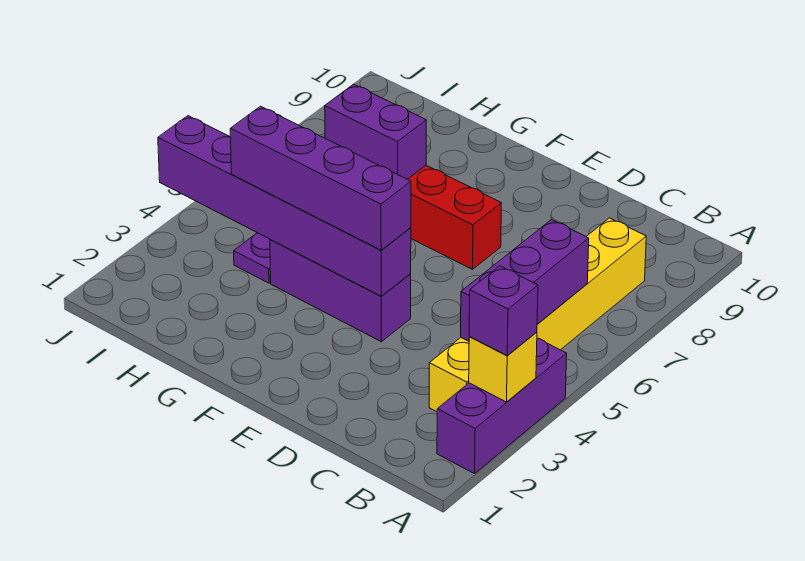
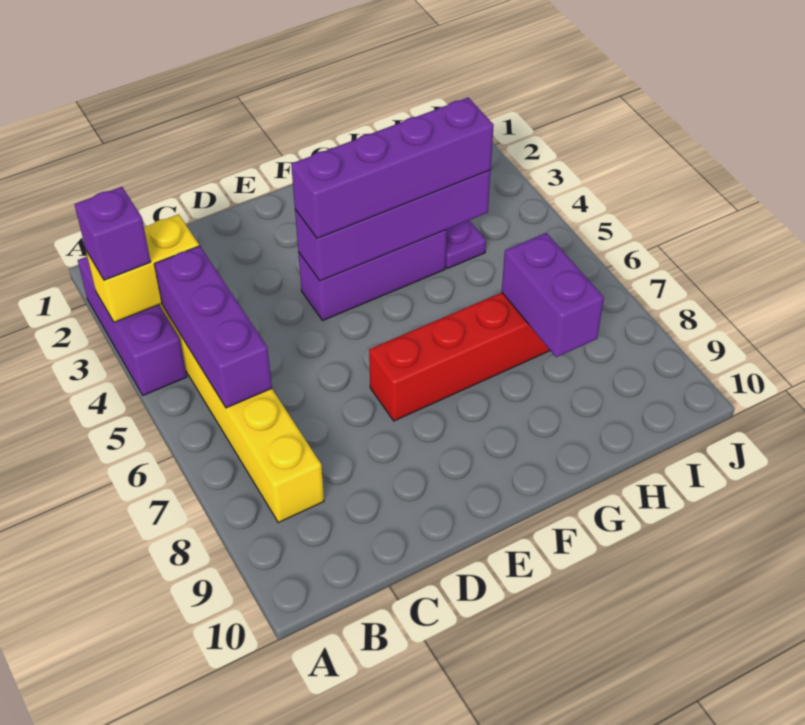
yellow 1x1 brick [469,332,537,402] -> yellow 1x2 brick [86,214,199,322]
purple 1x6 brick [158,116,411,296] -> purple 1x4 brick [295,170,491,281]
purple 1x2 brick [325,84,426,179] -> purple 1x2 brick turned to [502,233,604,357]

